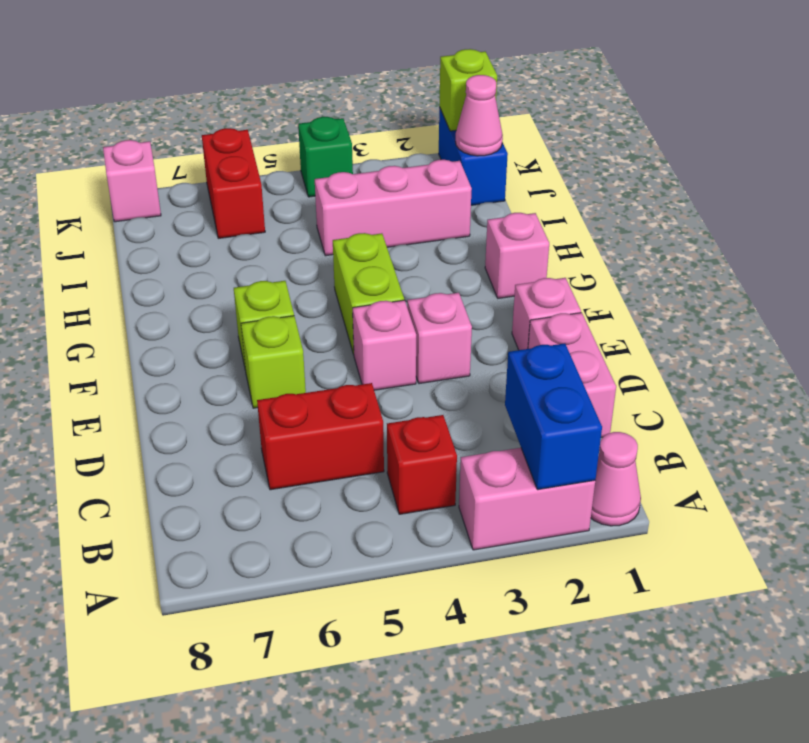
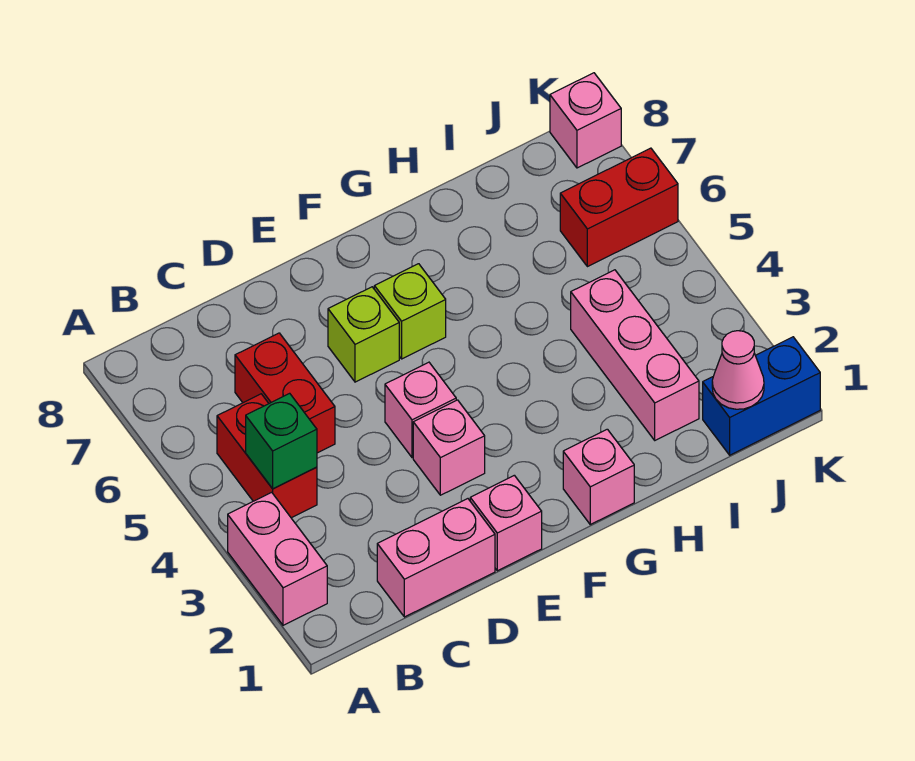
pink 1x1 cone [591,432,641,526] -> none
blue 1x2 brick [505,343,602,490] -> none
red 1x1 brick [387,415,457,514] -> red 1x2 brick [217,394,317,518]
lime 1x2 brick [333,233,404,355] -> none
lime 1x1 brick [439,49,497,131] -> none
green 1x1 brick [298,117,353,197] -> green 1x1 brick moved to [246,393,317,489]

